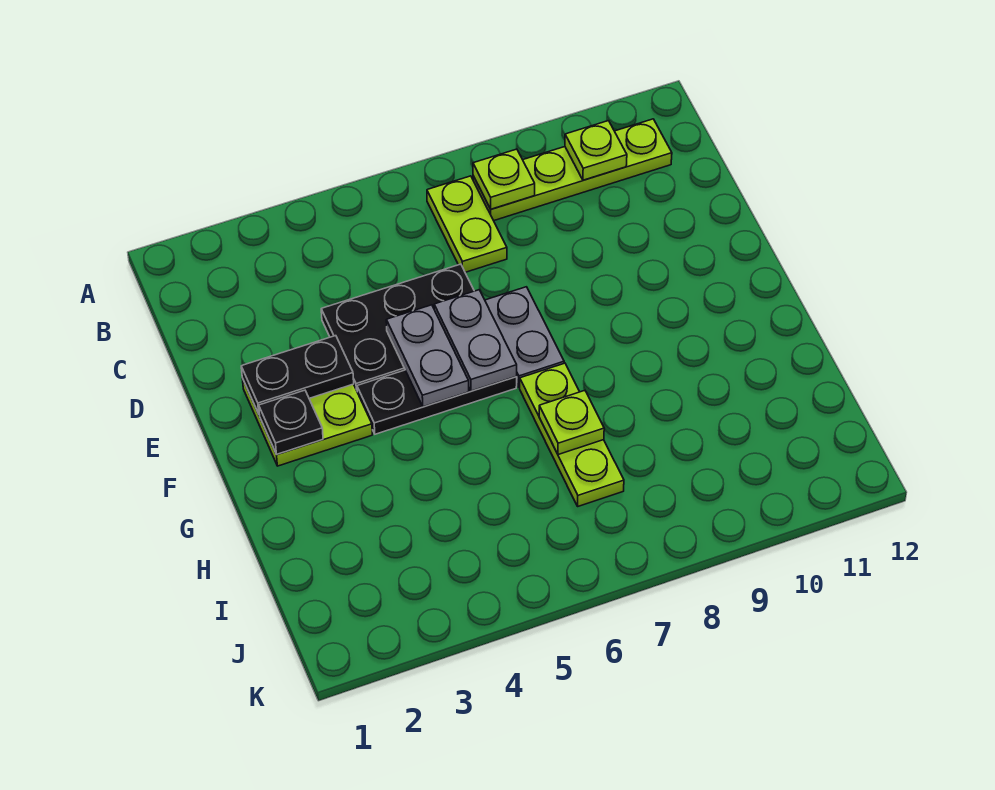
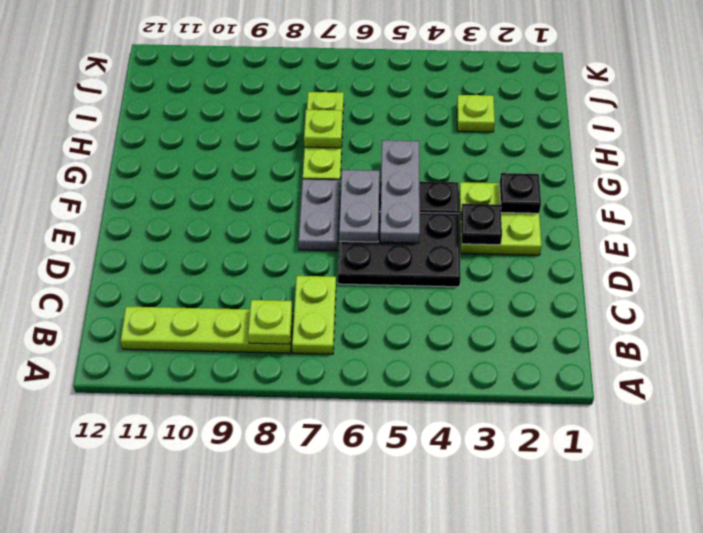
lime 1x1 plate [565,121,627,180] -> lime 1x1 plate moved to [457,95,495,132]
black 1x2 plate [241,336,354,414] -> black 1x1 plate [461,204,502,245]
grey 1x2 plate [386,305,469,407] -> grey 1x3 plate [380,140,420,243]

